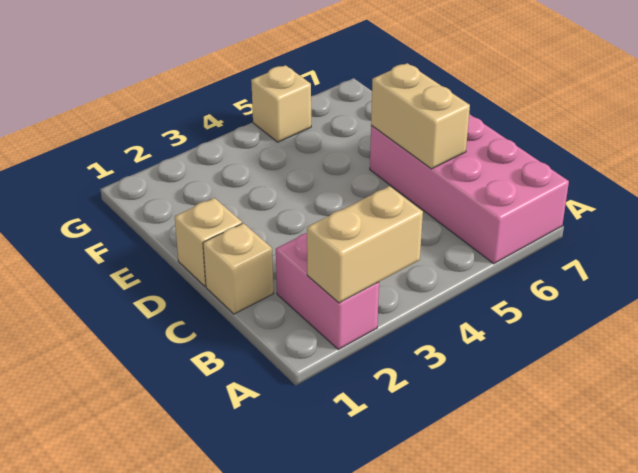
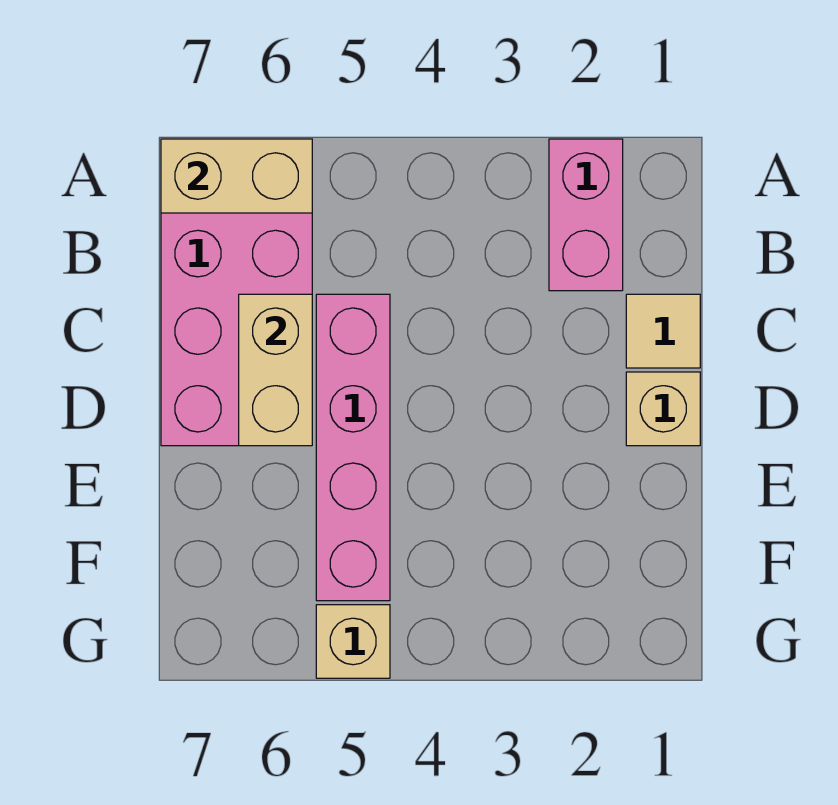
tan 1x2 brick [307,186,423,303] -> tan 1x2 brick moved to [161,139,312,213]
tan 1x1 brick [203,223,274,314] -> tan 1x1 tile [626,294,700,368]
none -> pink 1x4 brick [316,294,390,601]

